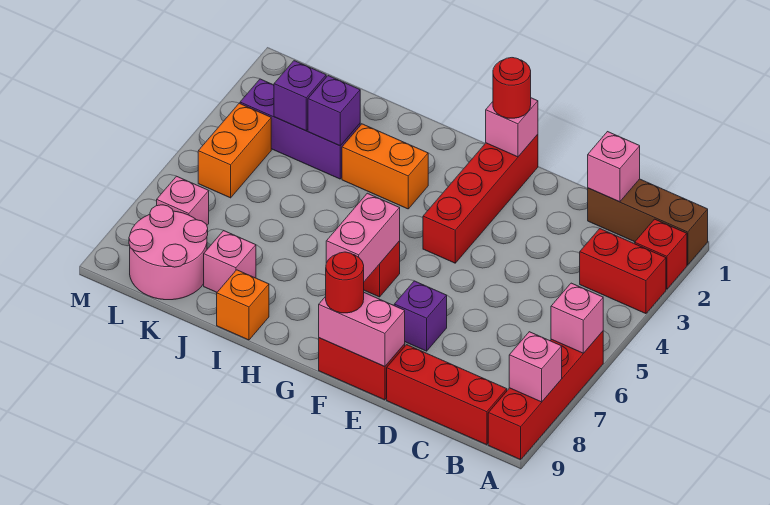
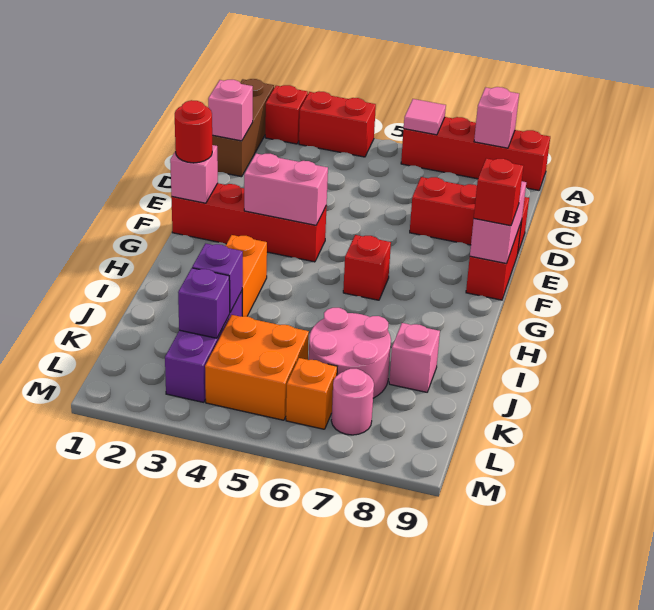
red 1x2 brick [580,229,666,314] -> red 1x2 brick turned to [299,91,376,157]
pink 1x1 brick [551,283,603,353] -> pink 1x1 tile [404,99,446,135]
red 1x3 brick [387,345,507,445] -> red 1x3 brick turned to [410,177,529,252]
purple 1x1 brick [394,281,447,351] -> none
red 1x1 round brick [326,252,364,313] -> red 1x1 brick [474,158,523,226]
pink 1x2 brick [326,193,400,281] -> pink 1x2 brick moved to [244,154,328,225]
orange 1x1 brick [217,270,269,340] -> orange 1x1 brick moved to [286,358,337,429]
pink 2x2 round brick [129,205,208,300] -> pink 2x2 round brick moved to [309,308,391,398]
orange 1x2 brick [198,103,271,198] -> orange 2x2 brick [205,315,309,420]
pink 1x1 brick [157,176,209,225] -> pink 1x1 round brick [331,369,374,435]

